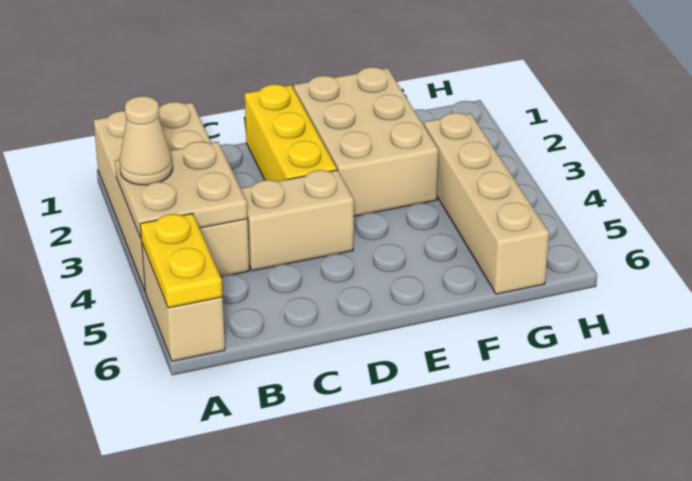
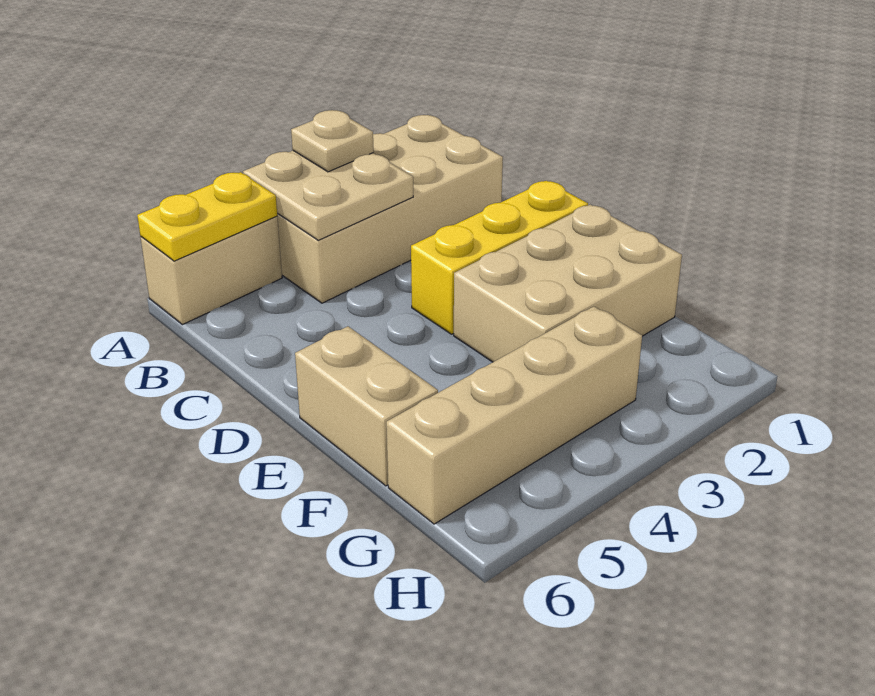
tan 1x1 cone [119,96,173,185] -> tan 1x1 plate [291,110,374,172]
tan 1x2 brick [241,170,354,271] -> tan 1x2 brick moved to [295,326,438,486]

